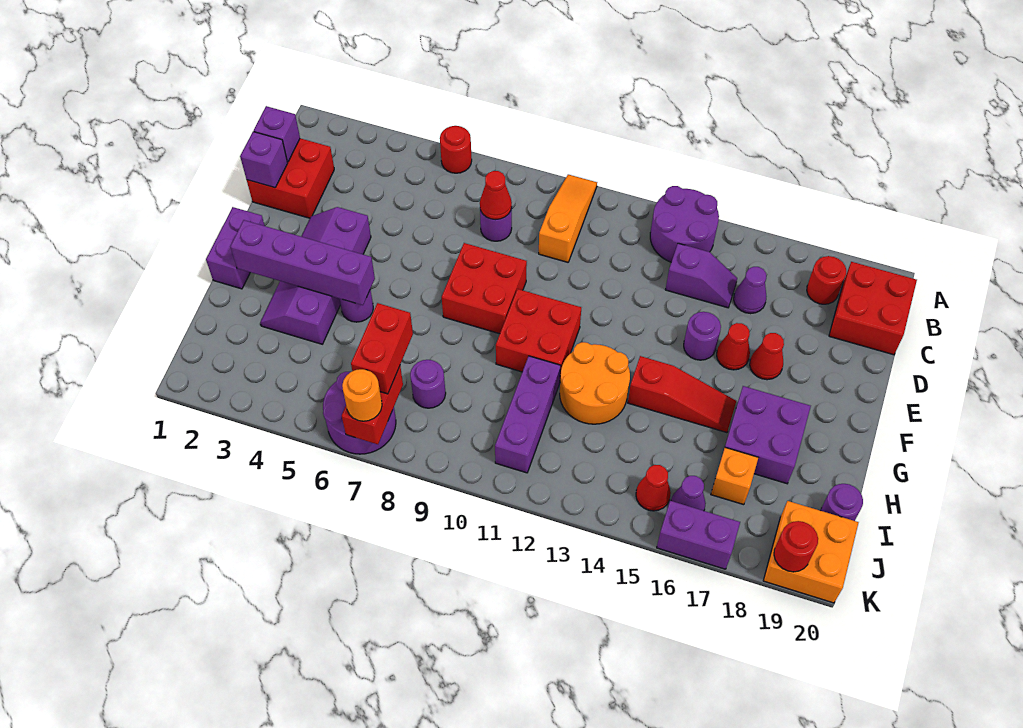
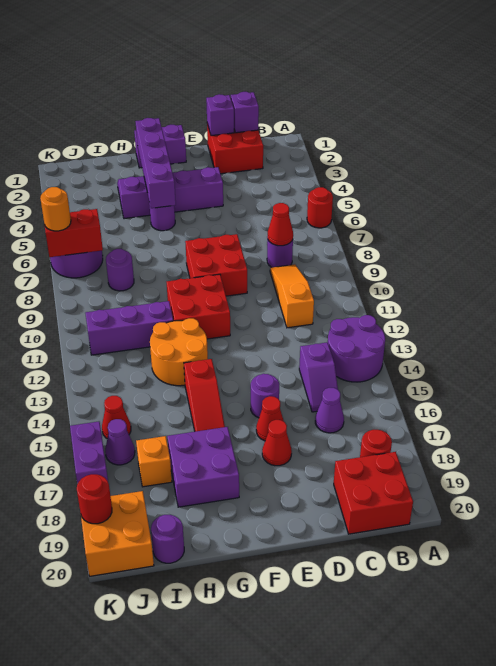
orange 1x3 slope [539,175,597,262] -> orange 1x3 slope turned to [270,264,314,328]
red 1x2 brick [351,303,413,394] -> none

